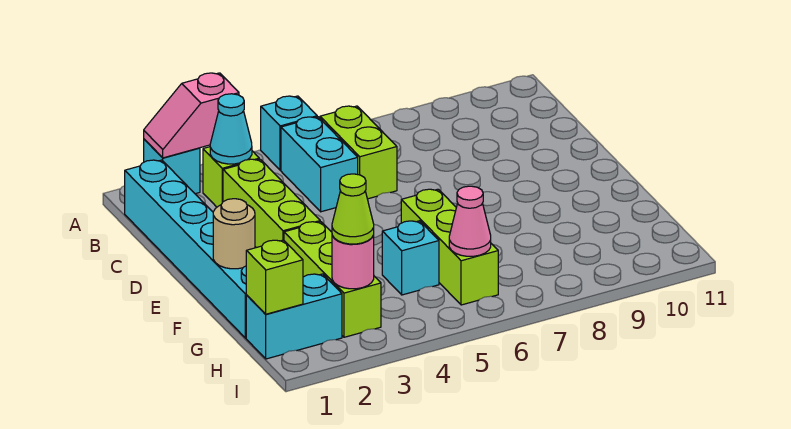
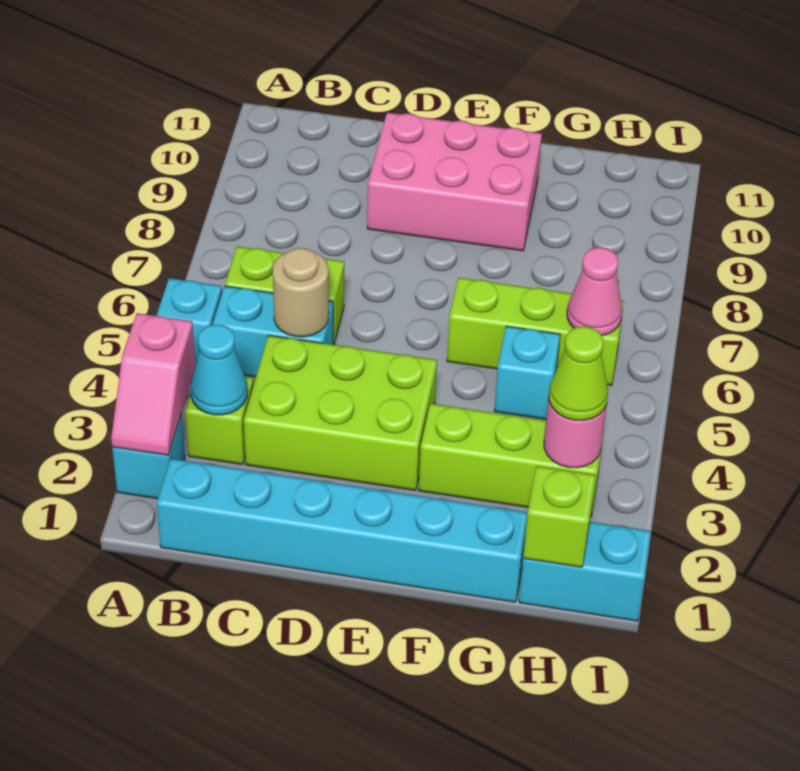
lime 1x3 brick [223,159,320,248] -> lime 2x3 brick [244,335,437,490]
none -> pink 2x3 brick [367,113,542,251]
tan 1x1 round brick [213,199,255,269] -> tan 1x1 round brick moved to [273,248,329,337]
cyan 1x2 brick [246,274,342,359] -> cyan 1x2 brick turned to [519,522,651,621]

